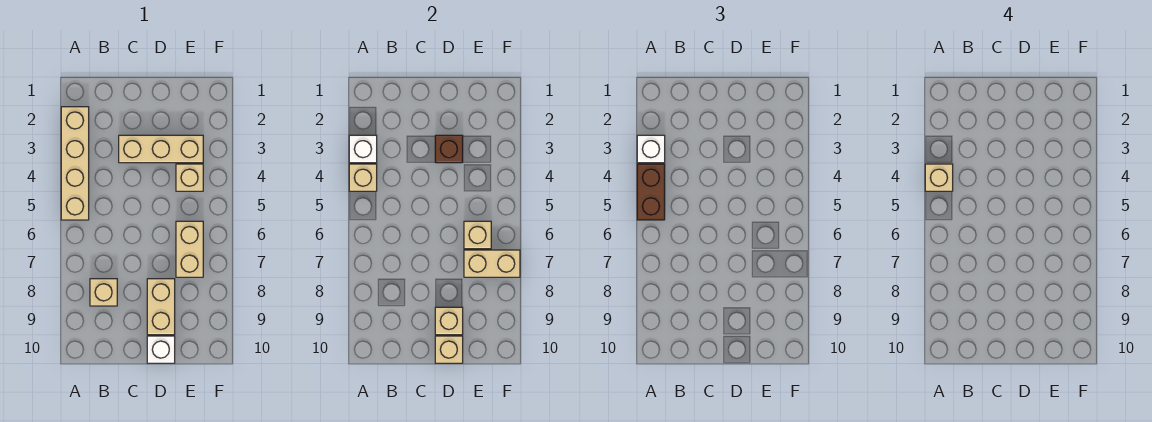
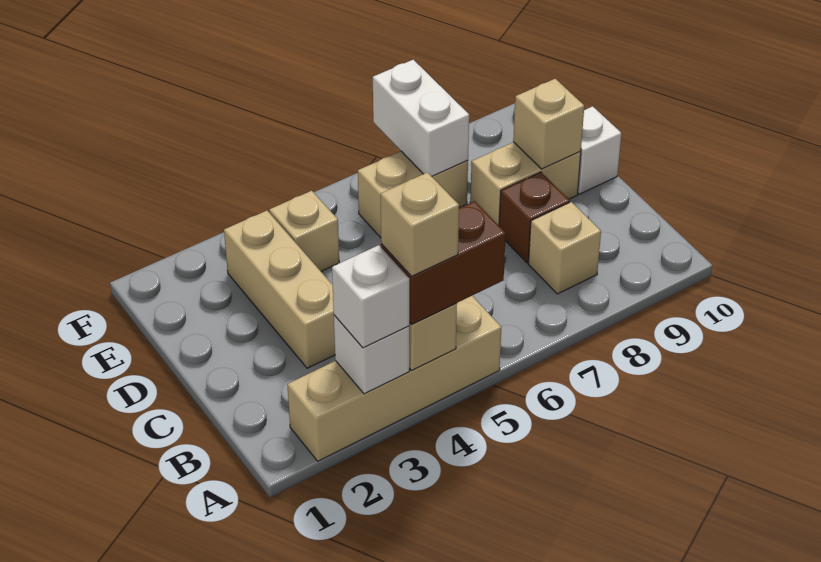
brown 1x1 brick [435,135,463,163] -> brown 1x1 brick moved to [499,172,570,263]
tan 1x1 brick [435,336,463,363] -> none
tan 1x1 brick [464,221,491,249] -> none
tan 1x2 brick [464,250,520,277] -> white 1x2 brick [373,60,469,176]

